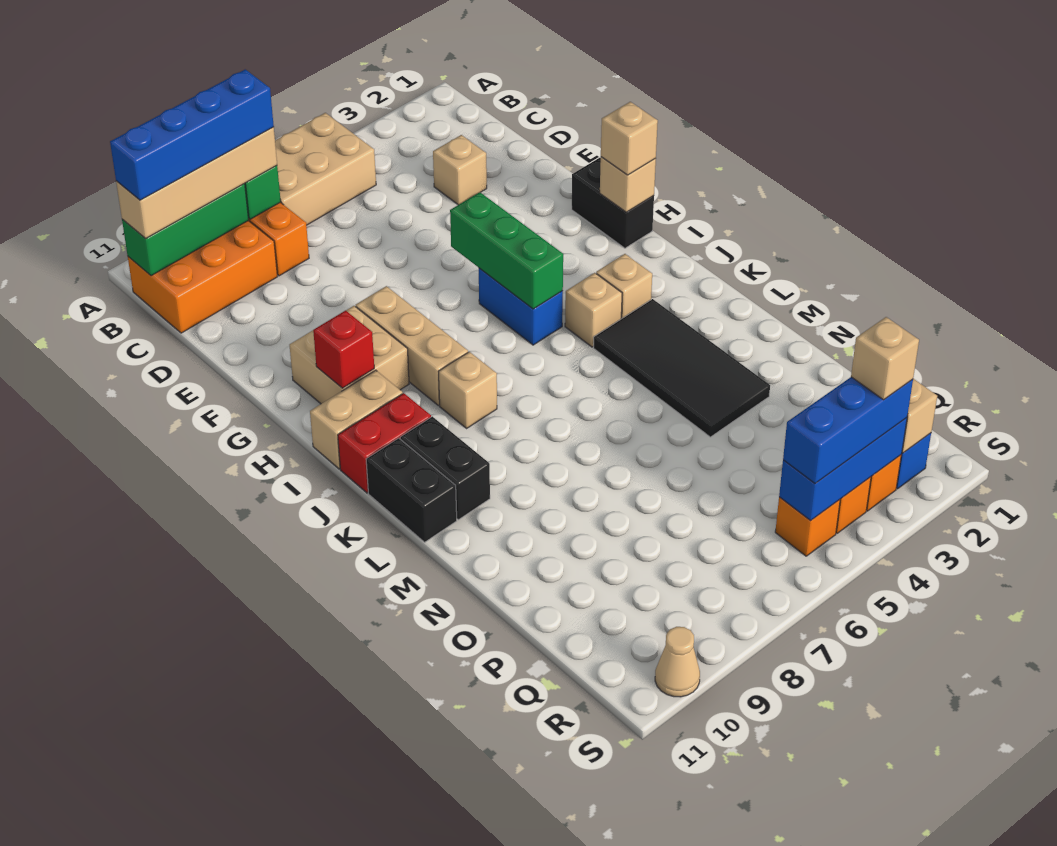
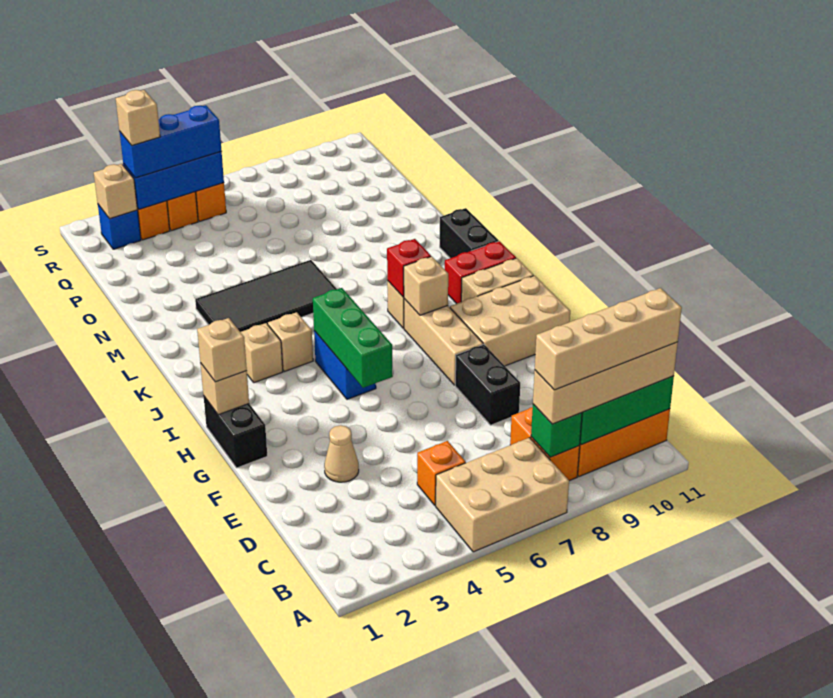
blue 1x4 brick [110,69,274,200] -> tan 1x4 brick [535,288,682,390]
none -> orange 1x1 brick [417,441,466,505]
tan 1x1 brick [433,135,487,205] -> tan 1x1 brick moved to [404,256,448,315]
tan 2x2 brick [289,306,409,404] -> tan 2x3 brick [450,276,570,366]
red 1x1 brick [313,310,374,388] -> red 1x1 brick moved to [387,239,431,297]
black 2x4 tile [594,299,770,437] -> black 2x4 tile turned to [195,260,337,332]
black 1x2 brick [400,416,490,520] -> black 1x2 brick moved to [455,344,520,425]
tan 1x1 cone [655,627,700,697] -> tan 1x1 cone moved to [324,425,359,482]

